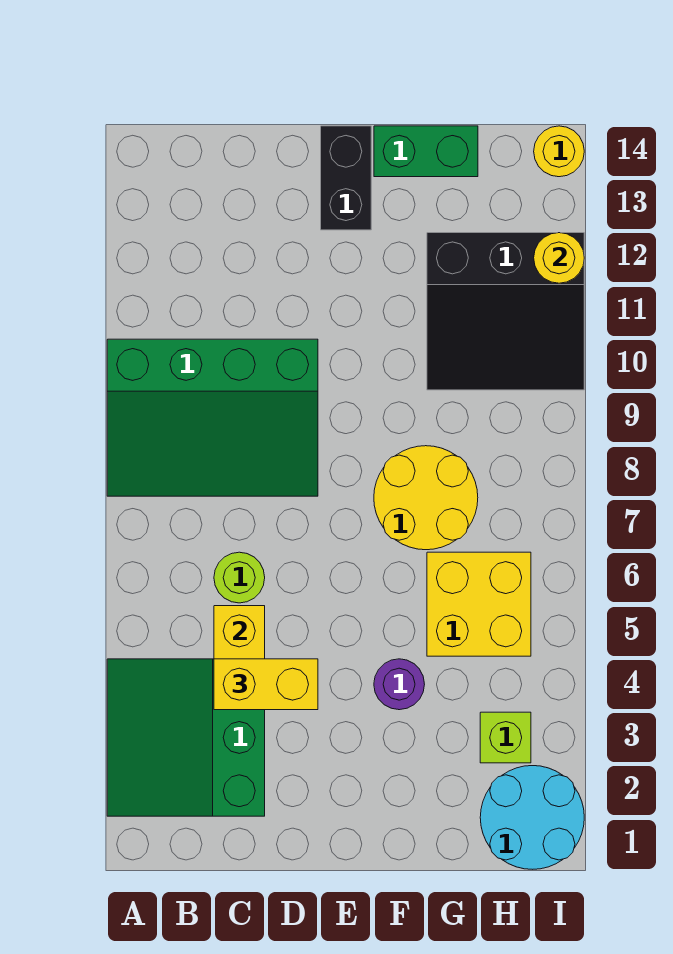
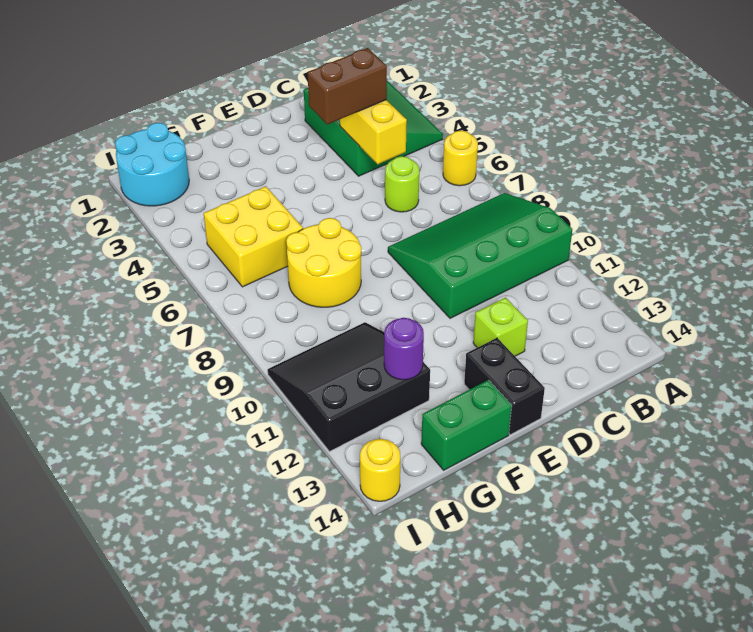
yellow 1x2 brick [214,659,318,710] -> brown 1x2 brick [308,48,387,125]
purple 1x1 round brick [374,659,425,710] -> purple 1x1 round brick moved to [384,318,424,380]
lime 1x1 brick [480,712,531,763] -> lime 1x1 brick moved to [473,298,528,356]
yellow 1x1 round brick [534,233,584,283] -> yellow 1x1 round brick moved to [443,131,478,186]

